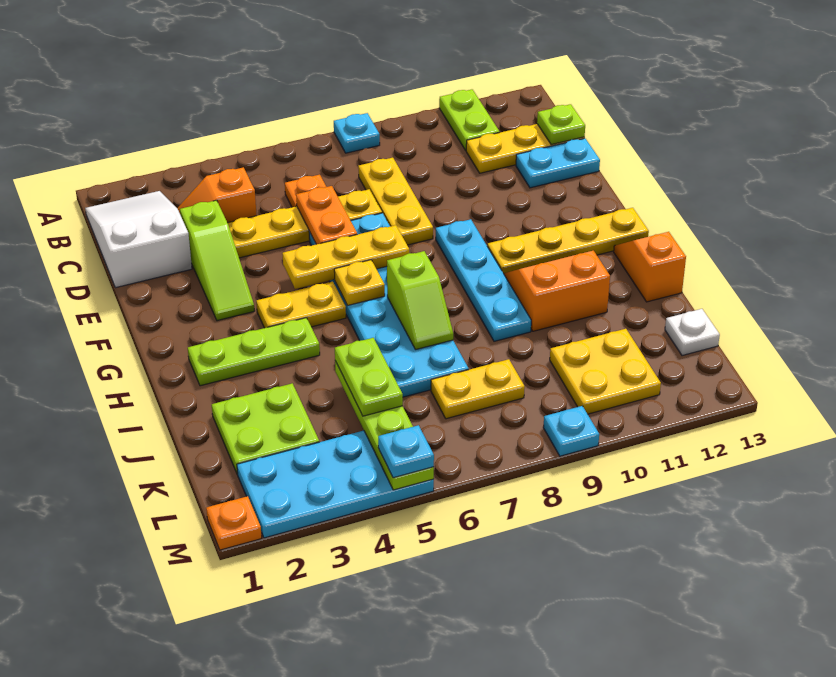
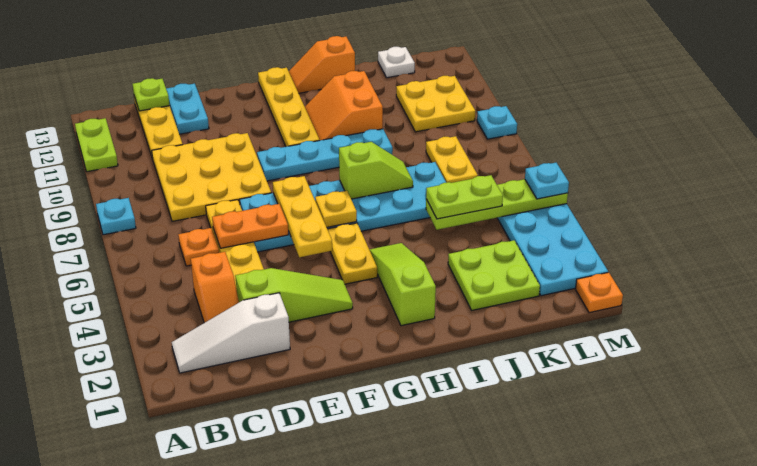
lime 1x2 plate [439,89,500,150] -> lime 1x2 plate turned to [75,118,118,172]
white 2x3 slope [85,191,192,288] -> white 1x3 slope [172,293,290,373]
yellow 1x3 plate [358,158,433,245] -> yellow 3x3 plate [152,133,271,221]
lime 1x3 plate [188,318,320,386] -> lime 1x3 slope [369,243,436,326]

